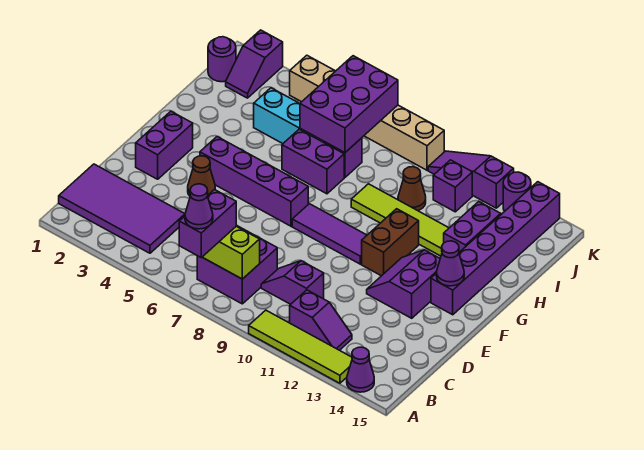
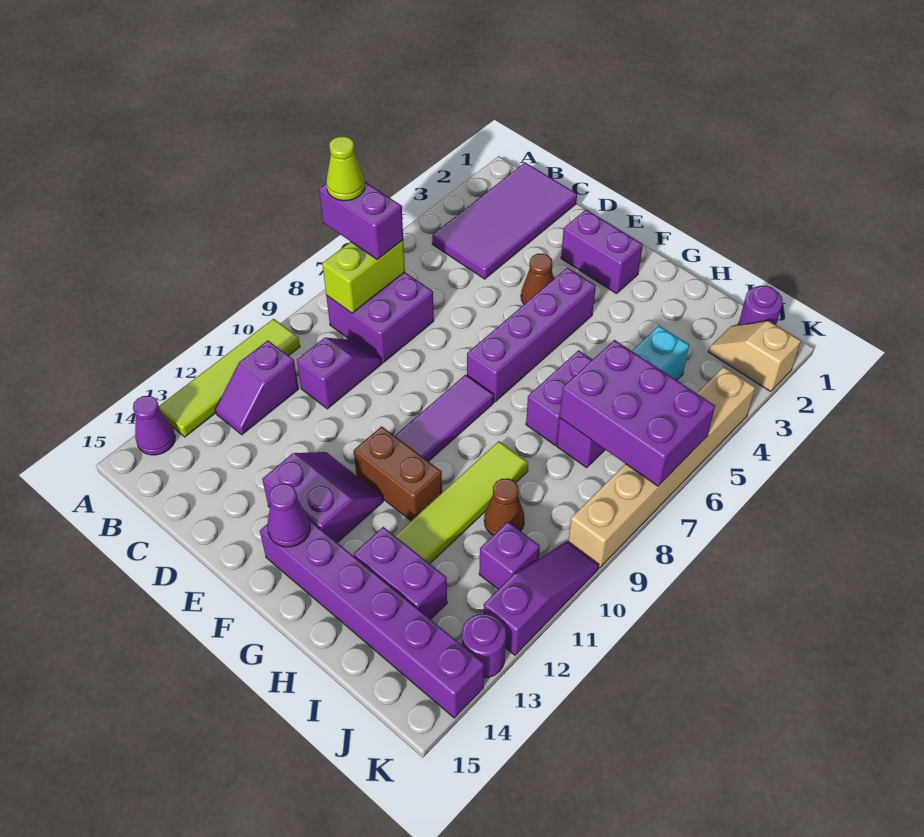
purple 1x1 cone [185,184,213,229] -> lime 1x1 cone [326,136,365,201]
purple 1x2 slope [226,30,283,98] -> tan 1x2 slope [709,321,801,392]

